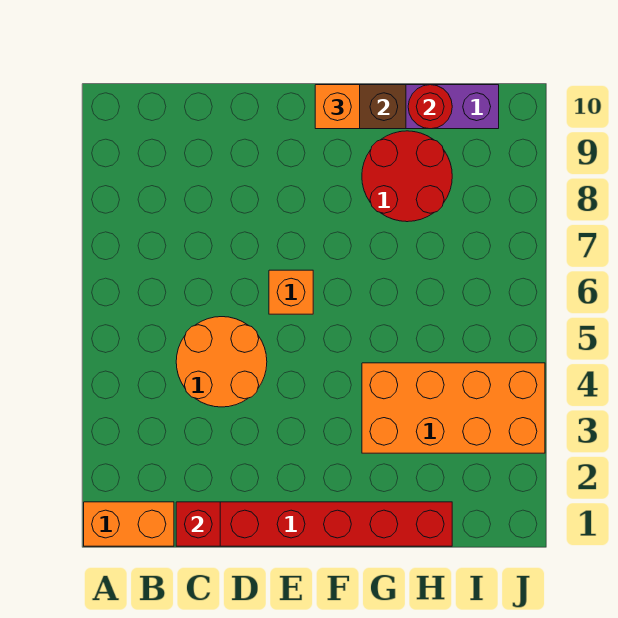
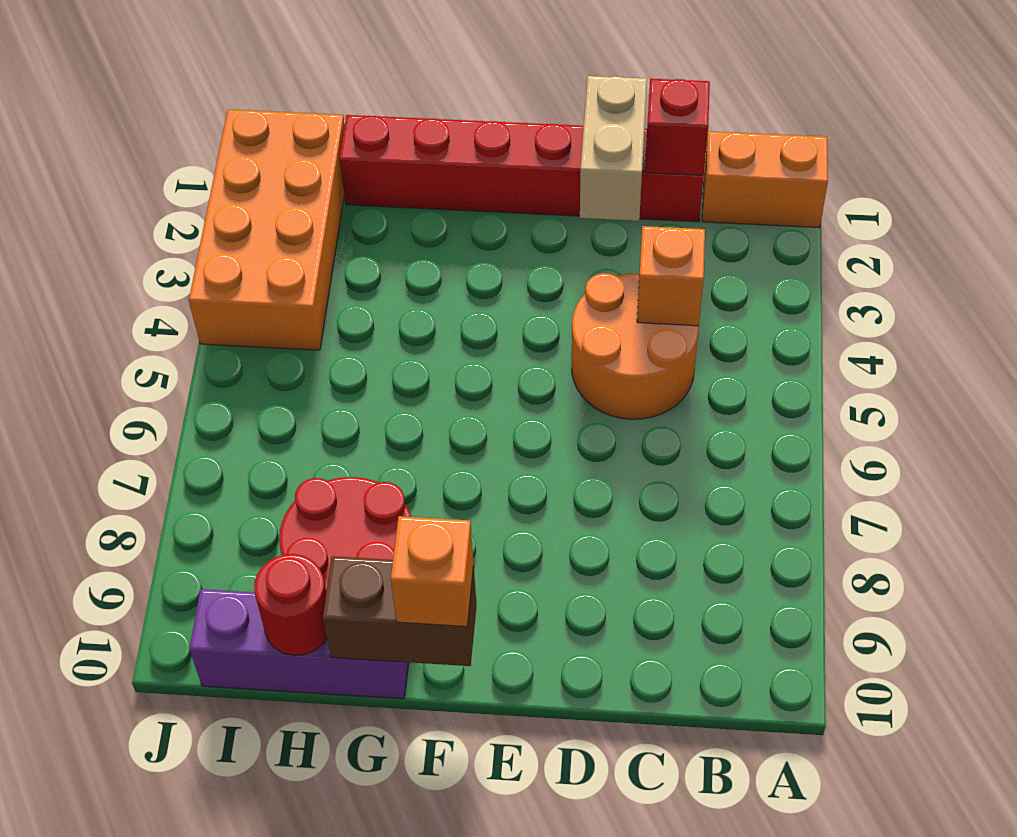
none -> tan 1x2 brick [580,76,647,221]
orange 1x1 brick [269,270,313,314] -> orange 1x1 brick moved to [637,226,705,326]
orange 2x4 brick [362,363,545,453] -> orange 2x4 brick turned to [189,110,345,350]

